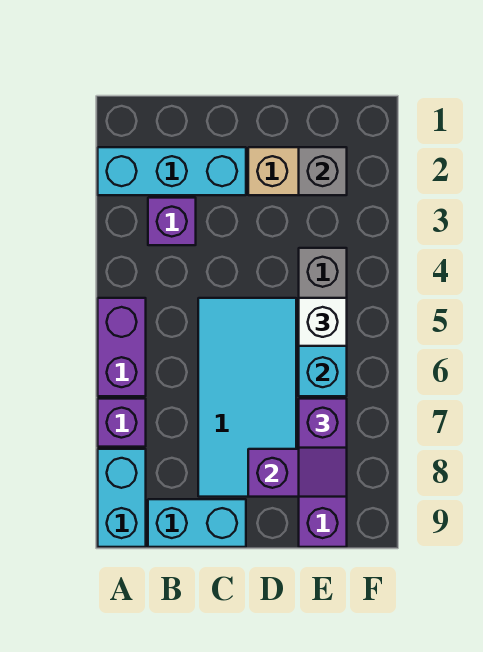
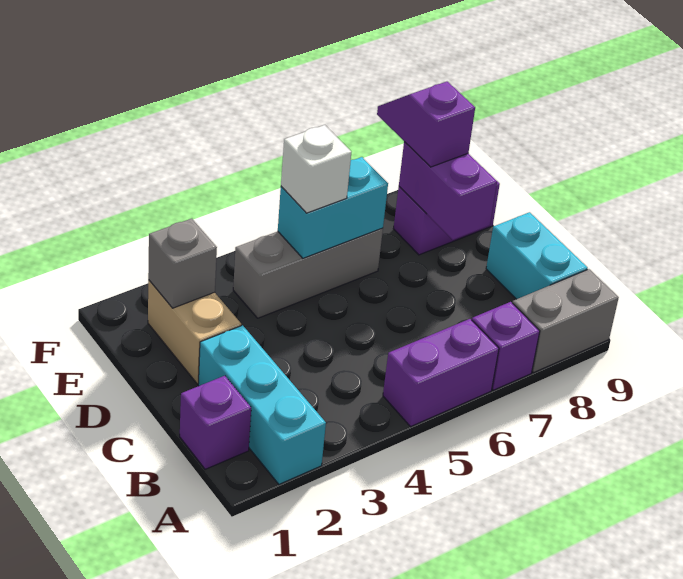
cyan 1x2 brick [98,449,146,547] -> grey 1x2 brick [512,269,619,373]
purple 1x1 brick [148,198,196,245] -> purple 1x1 brick moved to [180,376,251,469]
cyan 2x4 tile [198,298,296,497] -> none
purple 1x2 slope [299,399,347,497] -> purple 1x2 slope turned to [377,82,475,167]

